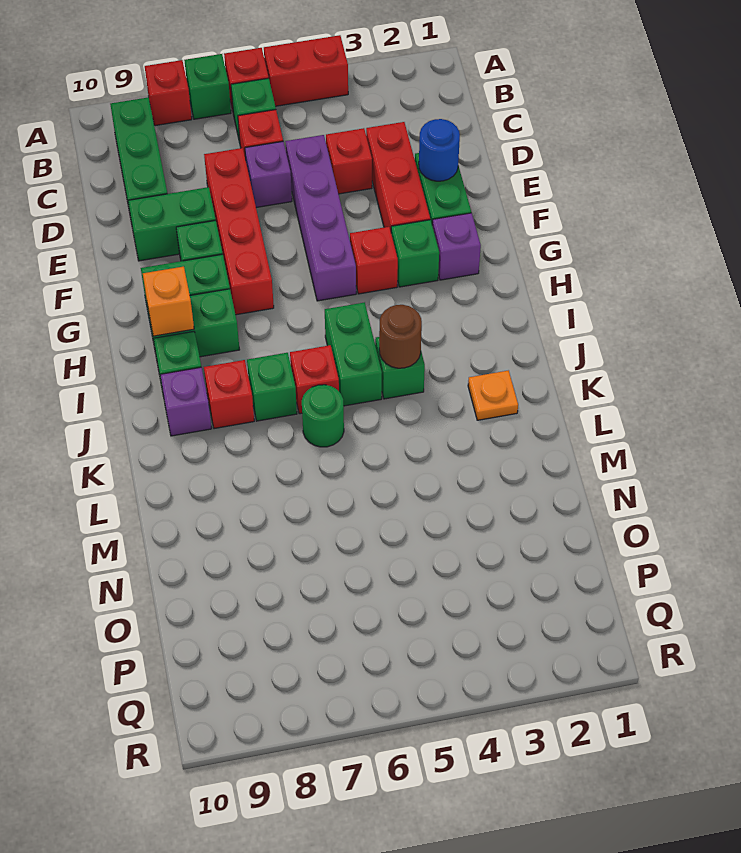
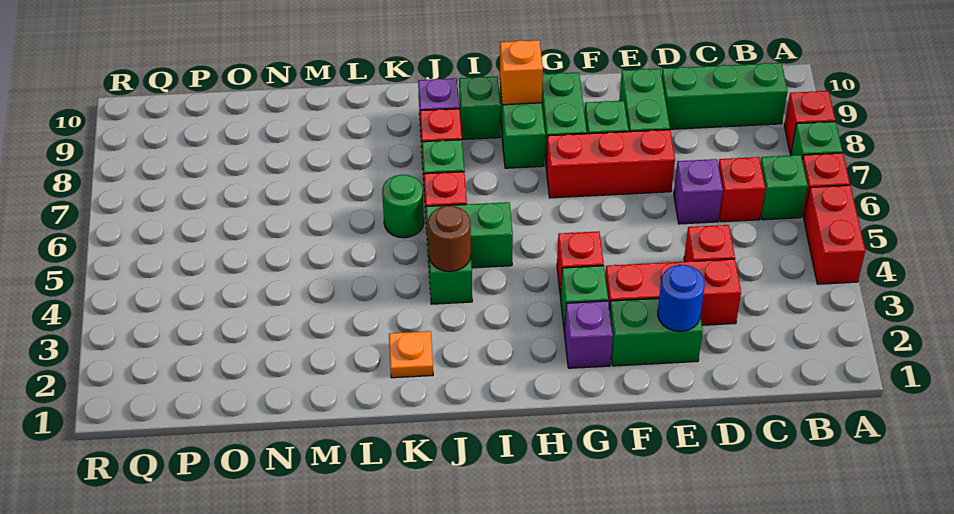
purple 1x4 brick [285,135,356,301] -> none
red 1x4 brick [204,148,274,315] -> red 1x3 brick [546,130,675,198]

